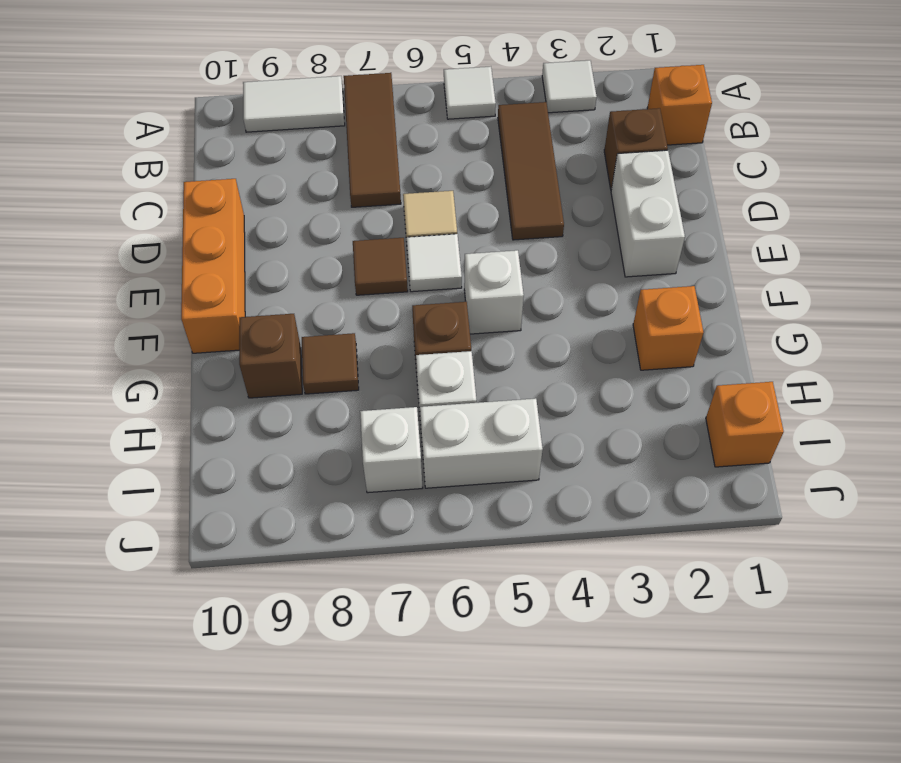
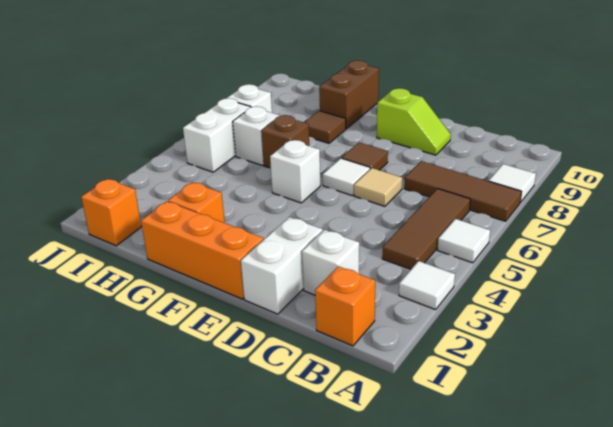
white 1x2 tile [243,76,345,132] -> white 1x1 tile [489,164,536,202]
brown 1x3 tile [498,102,564,240] -> brown 1x3 tile turned to [382,189,470,269]
brown 1x1 brick [604,108,668,190] -> white 1x1 brick [302,230,359,295]
white 1x2 brick [611,150,685,277] -> white 1x2 brick turned to [241,217,323,314]
none -> lime 1x2 slope [377,88,451,155]
orange 1x3 brick [181,179,245,353] -> orange 1x3 brick moved to [141,201,264,299]
brown 1x1 brick [239,314,302,398] -> brown 1x2 brick [319,60,379,129]

